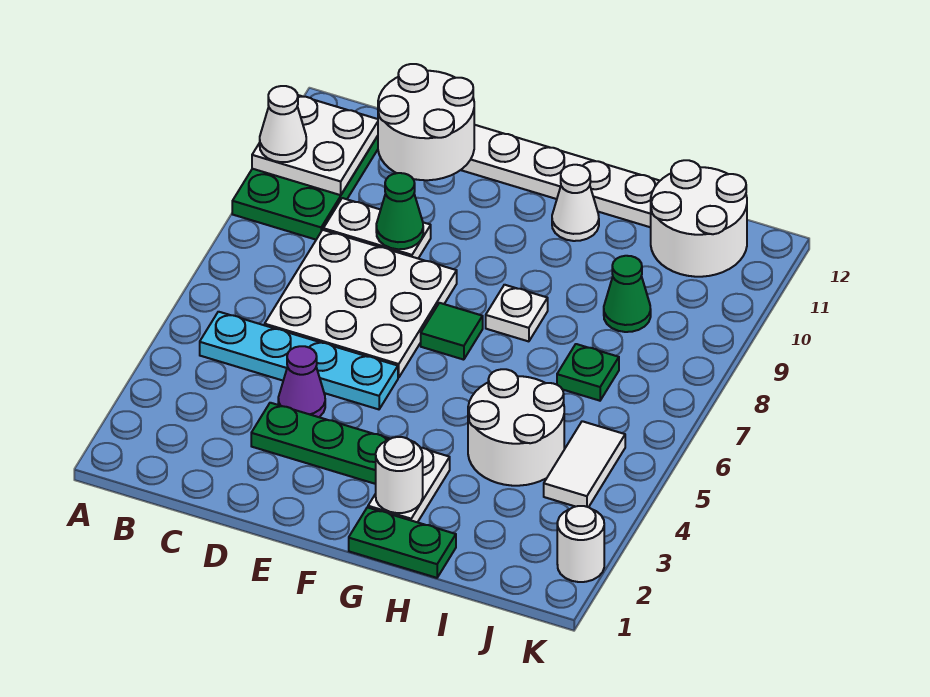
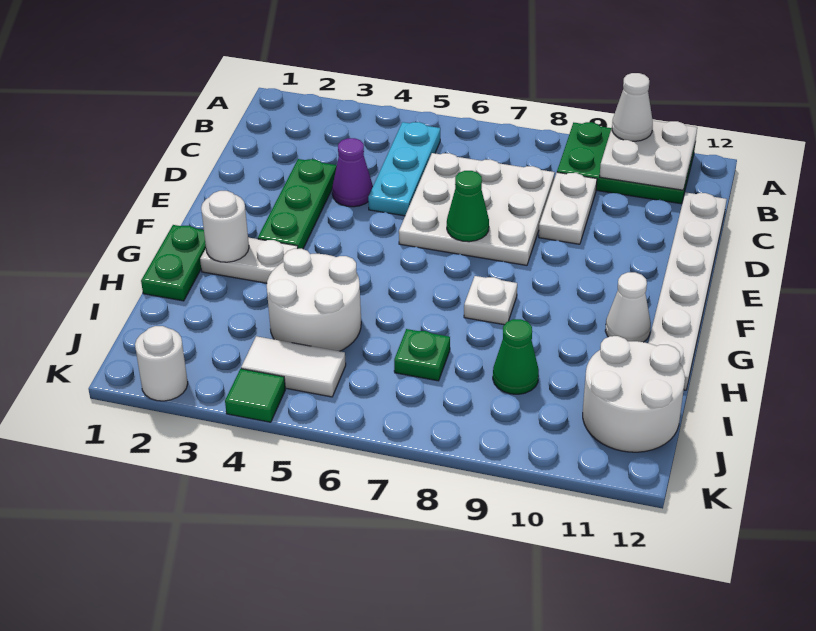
cyan 1x4 plate [200,312,398,409] -> cyan 1x3 plate [368,122,440,216]
white 2x2 round brick [378,64,474,180] -> none
green 1x1 cone [376,173,423,249] -> green 1x1 cone moved to [447,171,489,242]
green 1x1 tile [421,303,483,360] -> green 1x1 tile moved to [225,369,285,422]

